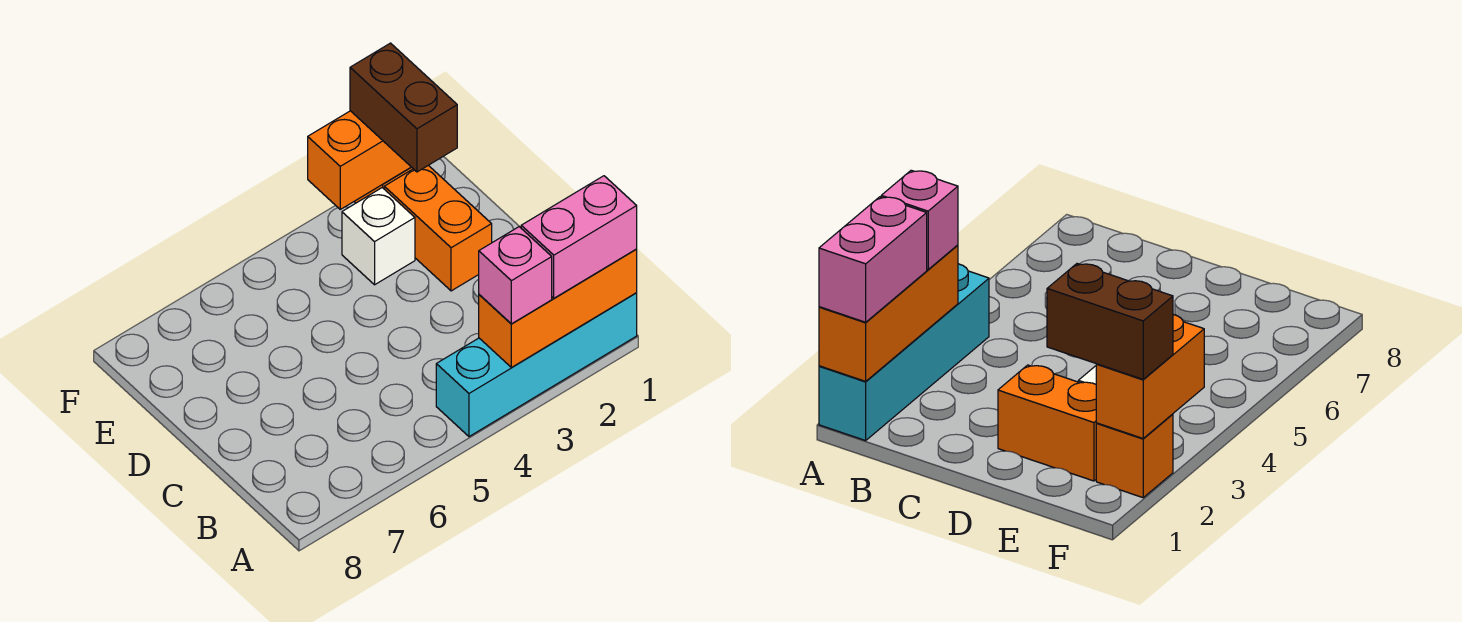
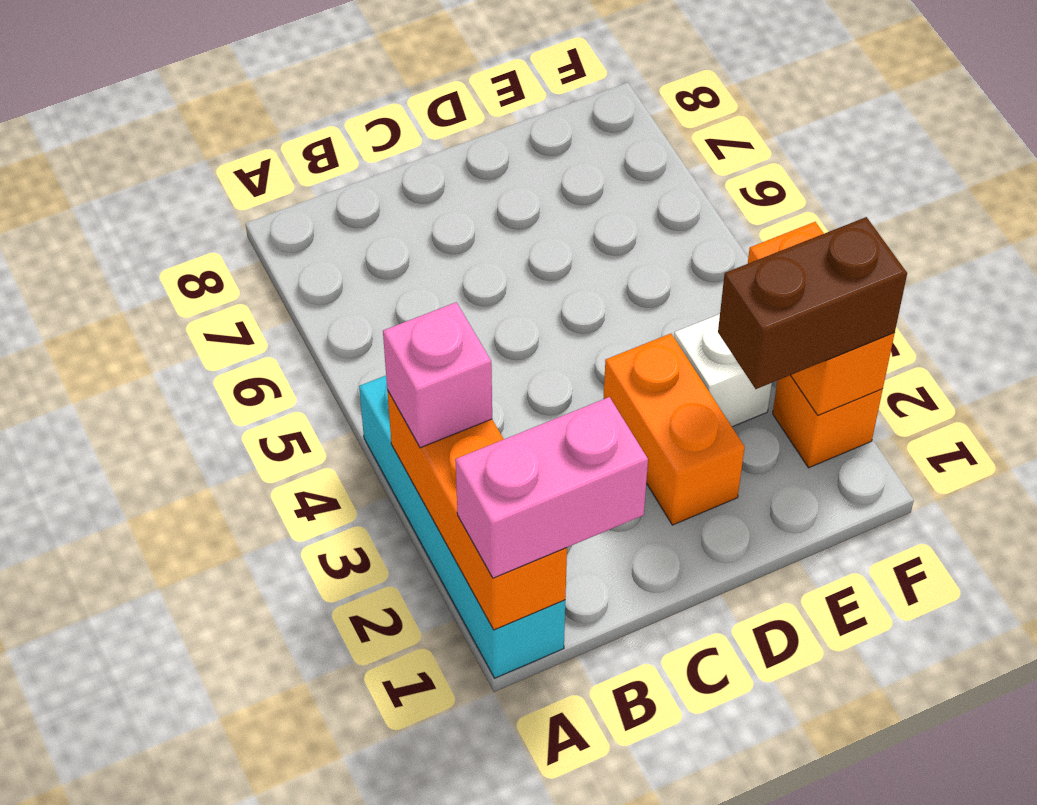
pink 1x2 brick [521,176,637,298] -> pink 1x2 brick turned to [455,397,648,578]
orange 1x2 brick [384,165,492,291] -> orange 1x2 brick turned to [603,334,744,525]

